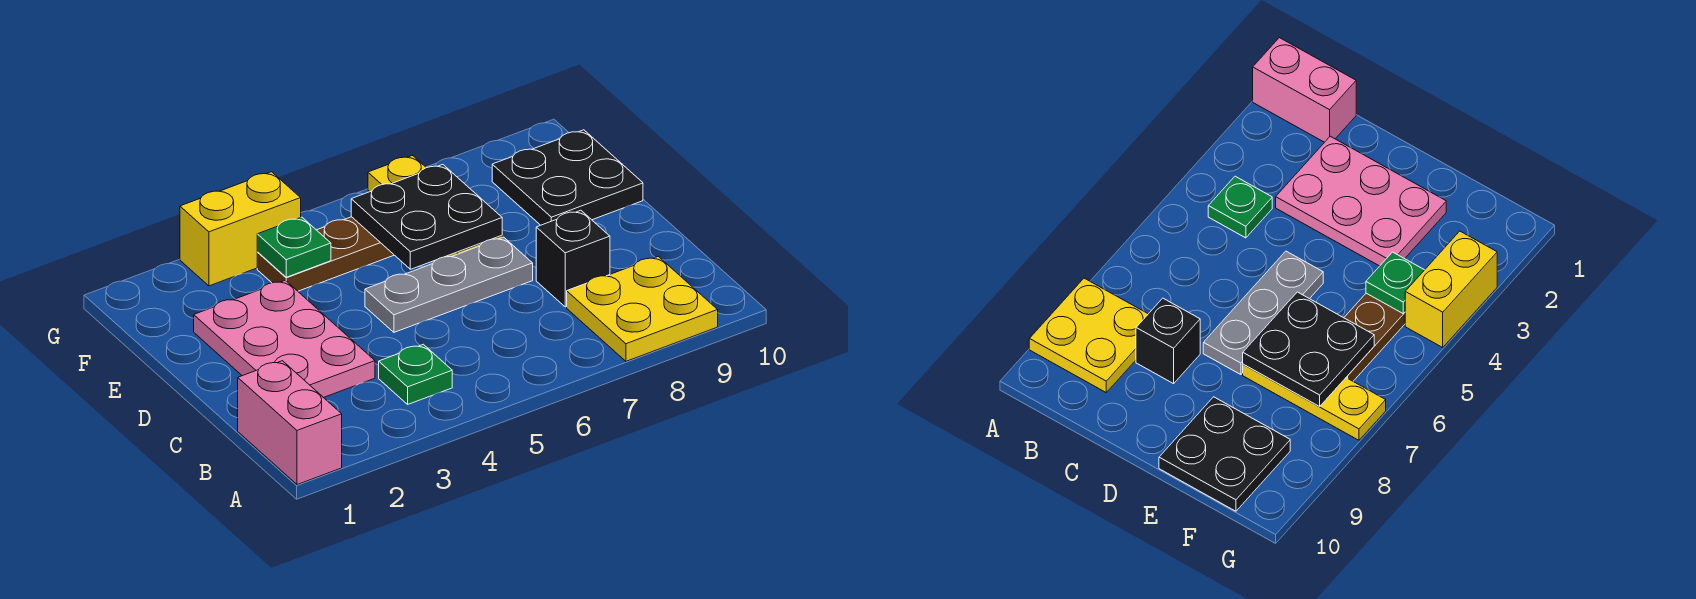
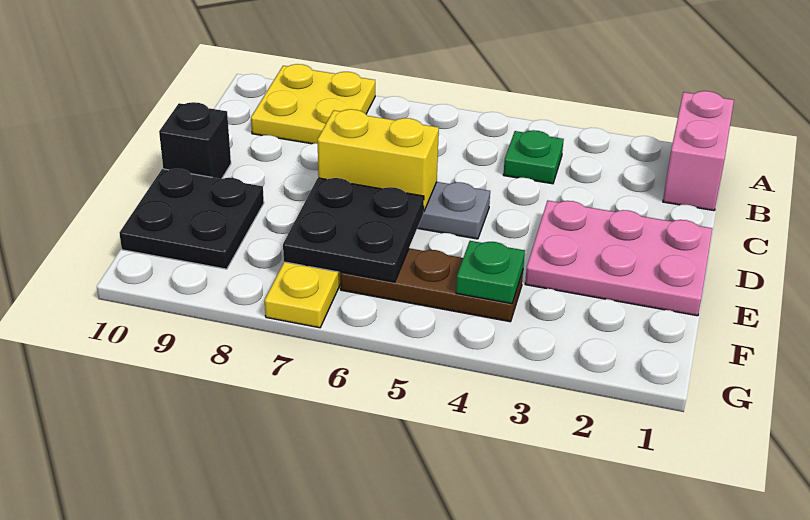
pink 2x3 plate [194,280,375,398] -> pink 2x3 plate turned to [525,201,712,316]
black 1x1 brick [536,210,610,307] -> black 1x1 brick moved to [159,102,231,179]
yellow 1x2 brick [180,172,301,286] -> yellow 1x2 brick moved to [317,109,439,212]

